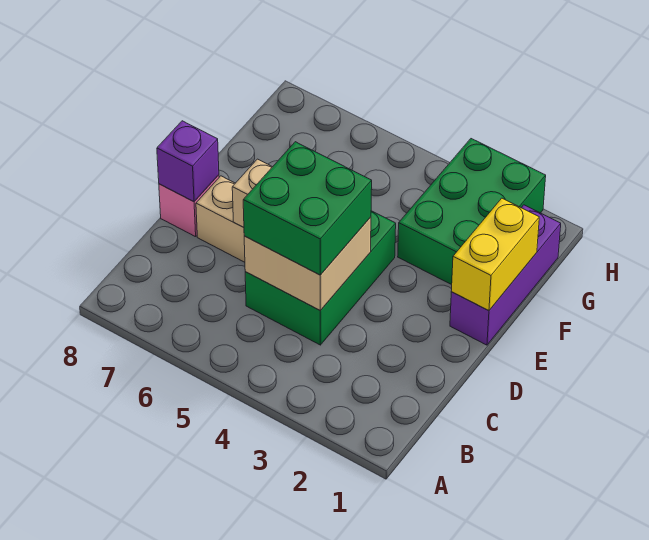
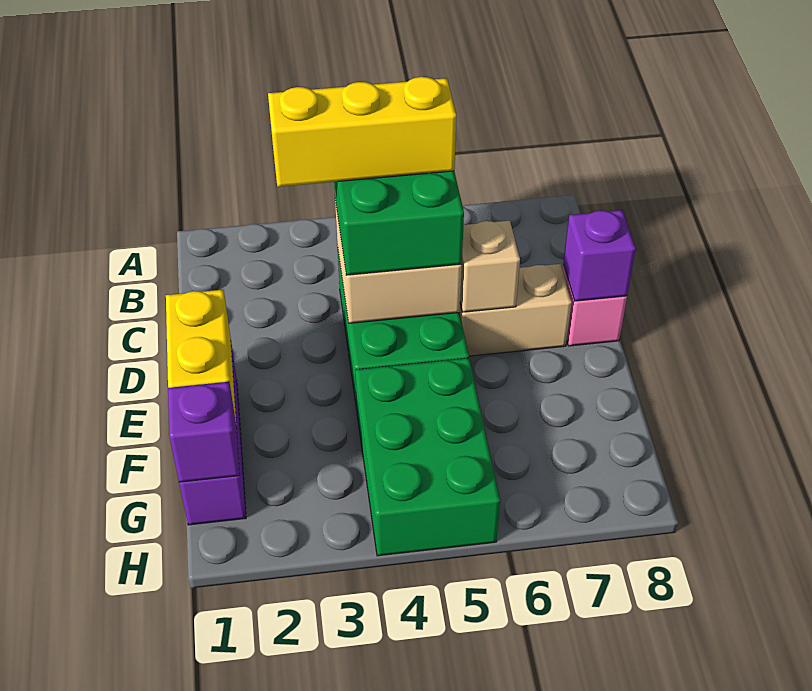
none -> yellow 1x3 brick [268,77,456,187]
green 2x3 brick [398,139,546,285] -> green 2x3 brick moved to [355,358,500,556]
none -> purple 1x1 brick [168,382,240,482]

